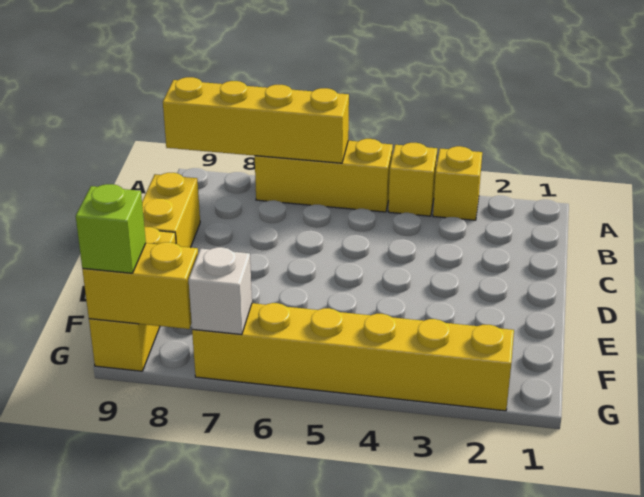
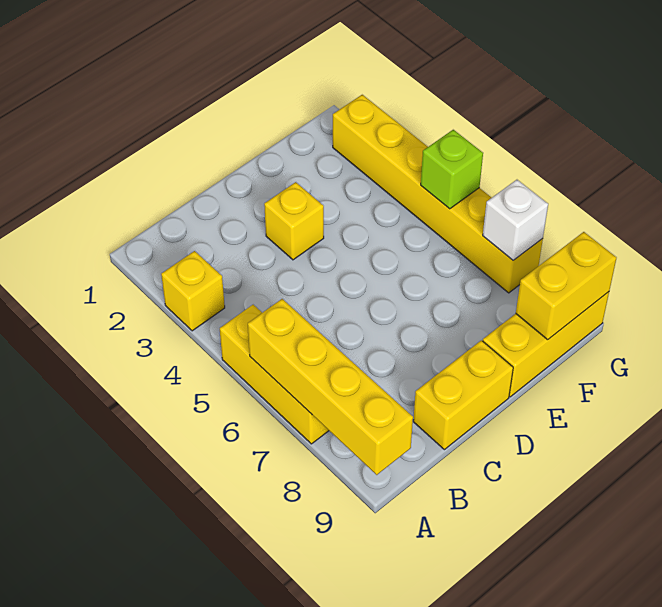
yellow 1x1 brick [388,143,437,216] -> yellow 1x1 brick moved to [264,182,324,260]
yellow 1x2 brick [82,242,198,329] -> yellow 1x2 brick turned to [516,232,617,340]
lime 1x1 brick [76,184,146,273] -> lime 1x1 brick moved to [421,130,483,209]

